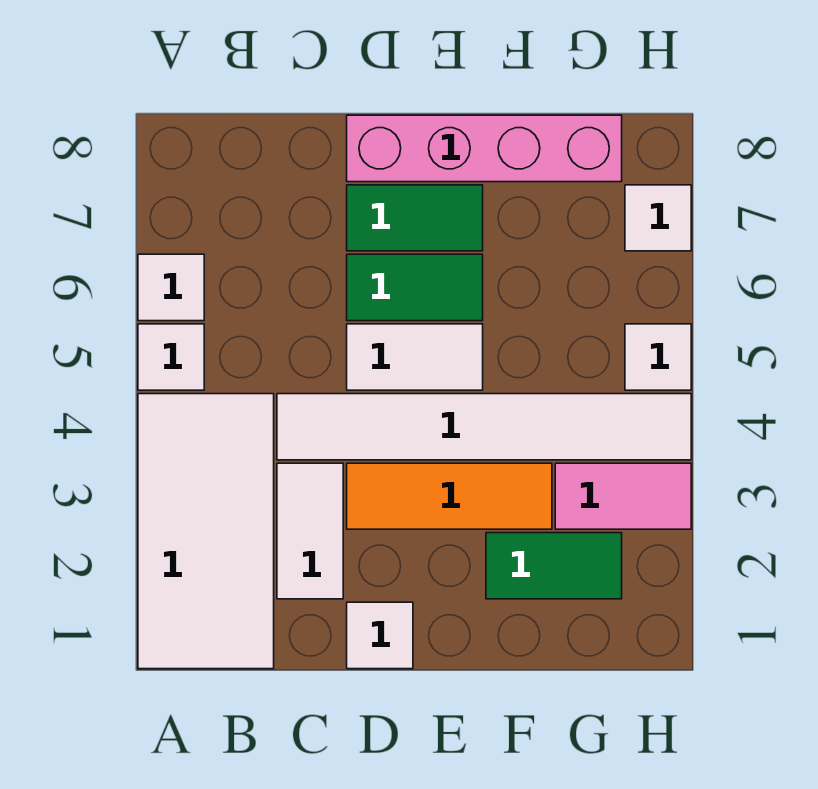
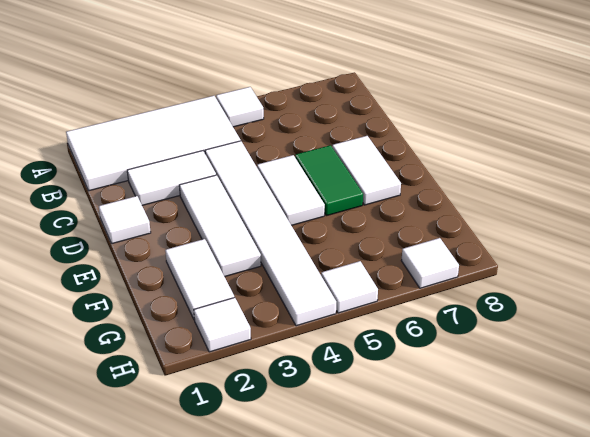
white 1x1 tile [138,254,204,321] -> white 1x1 tile moved to [194,297,251,352]
orange 1x3 tile [347,463,552,529] -> white 1x3 tile [179,175,261,277]
green 1x2 tile [347,185,483,251] -> white 1x2 tile [332,136,401,205]
pink 1x4 brick [347,115,622,182] -> none
green 1x2 tile [486,533,622,599] -> white 1x2 tile [165,239,234,320]
pink 1x2 tile [555,463,691,529] -> none

